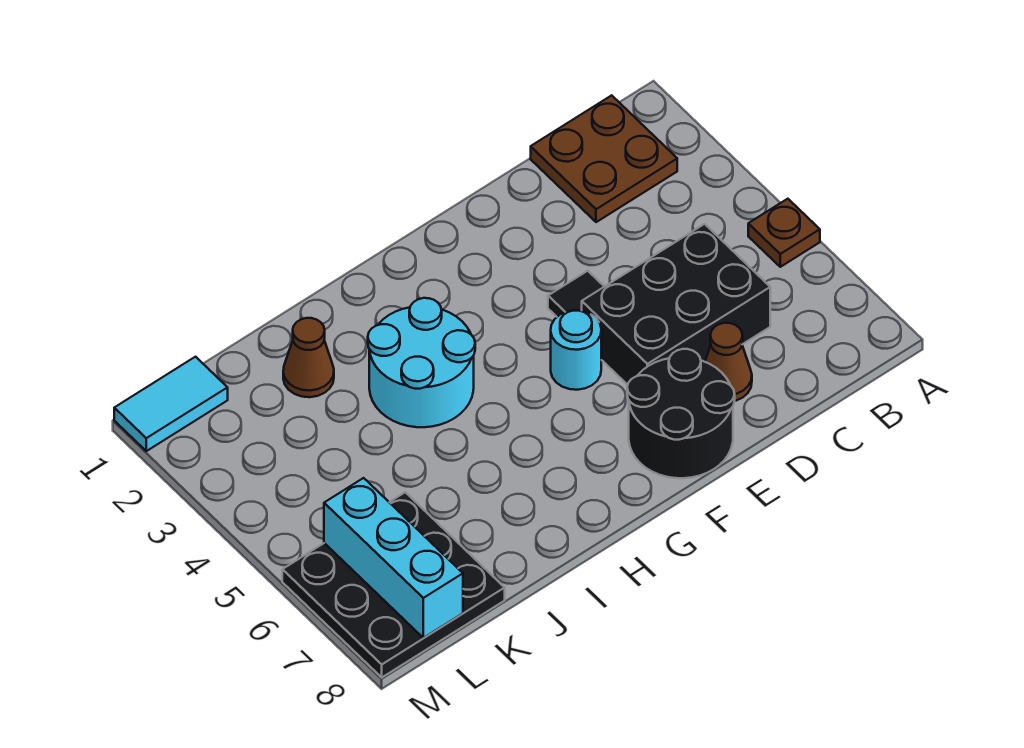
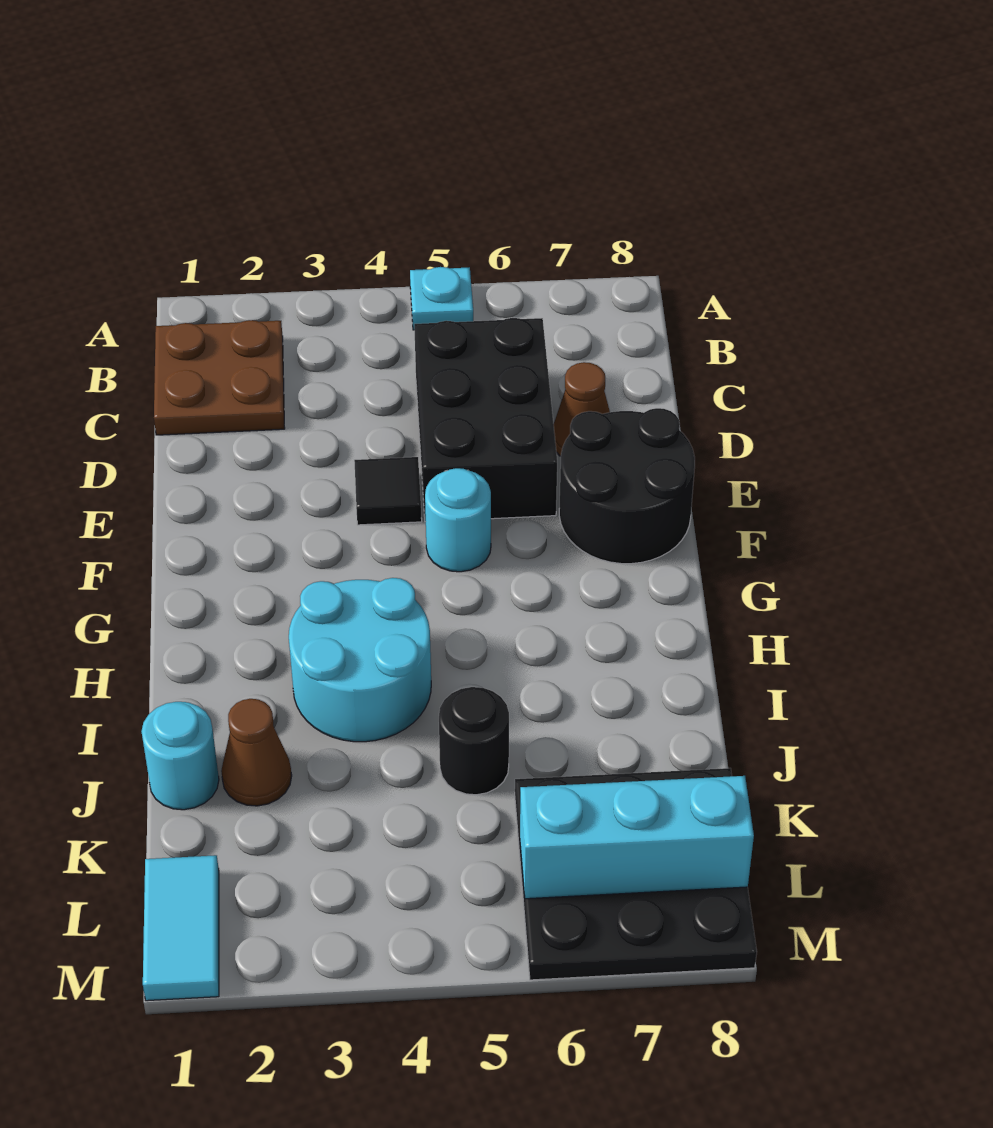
brown 1x1 plate [748,199,820,267] -> cyan 1x1 plate [410,267,473,330]
none -> cyan 1x1 round brick [141,702,219,810]
none -> black 1x1 round brick [439,687,509,795]

